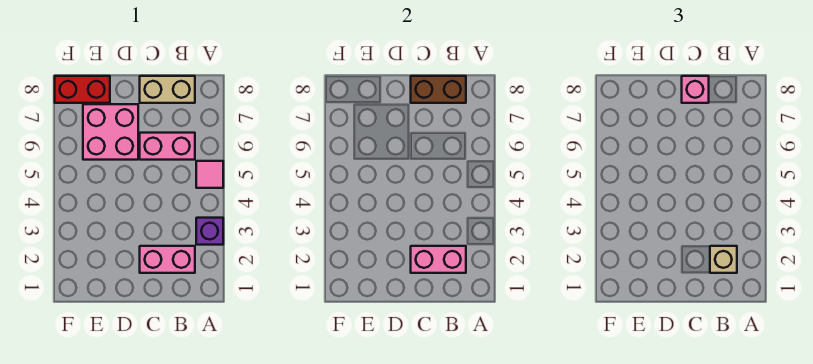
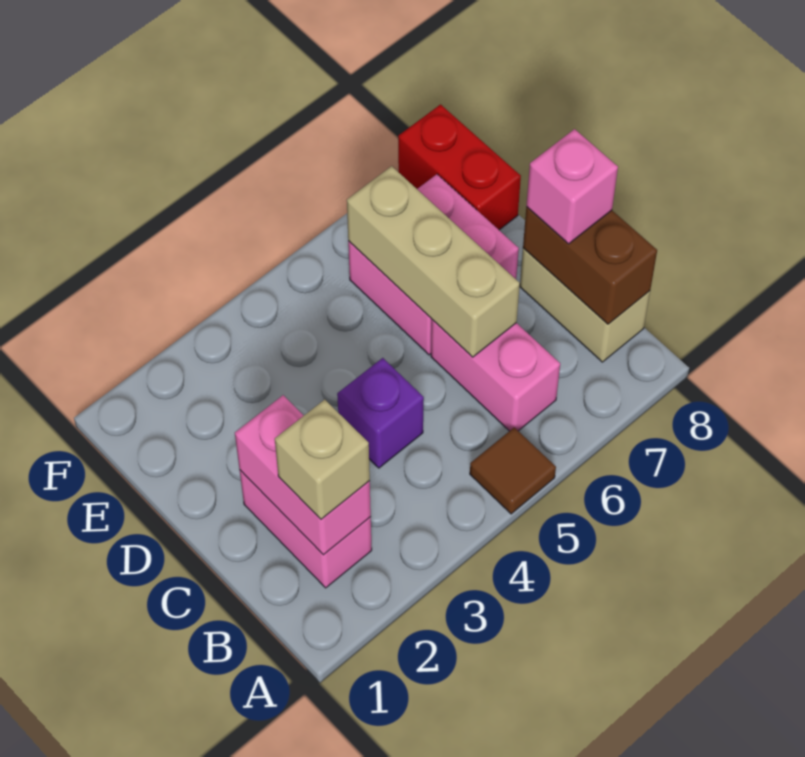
purple 1x1 brick [196,218,223,245] -> purple 1x1 brick moved to [337,358,424,468]
pink 1x1 tile [196,161,223,188] -> brown 1x1 tile [470,427,556,514]
none -> tan 1x3 brick [347,166,520,357]

